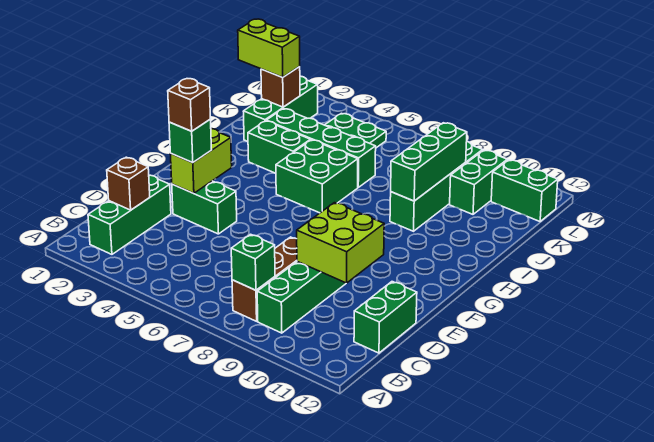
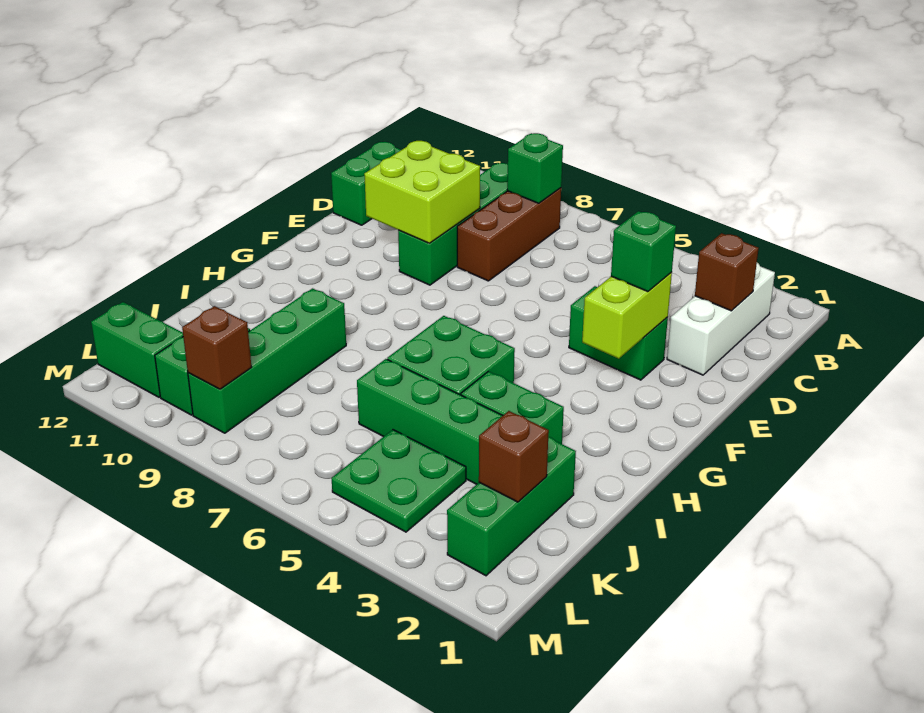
green 1x3 brick [88,175,171,254] -> white 1x3 brick [667,263,775,375]
brown 1x1 brick [168,79,211,131] -> brown 1x1 brick moved to [182,306,252,389]
green 1x3 brick [391,123,467,201] -> none
lime 1x2 brick [238,19,300,77] -> none

